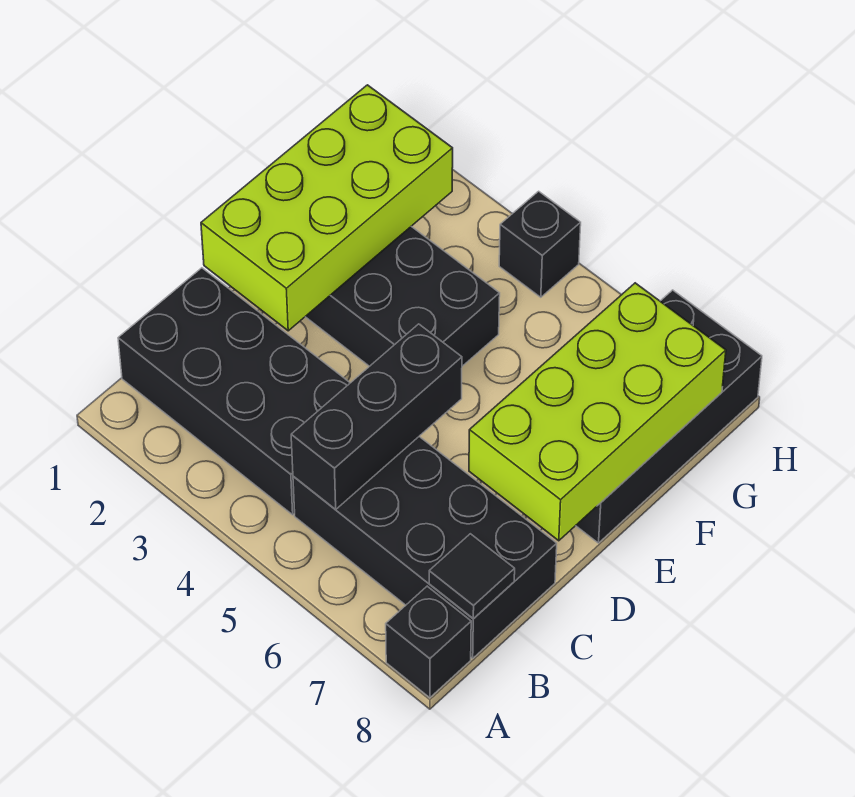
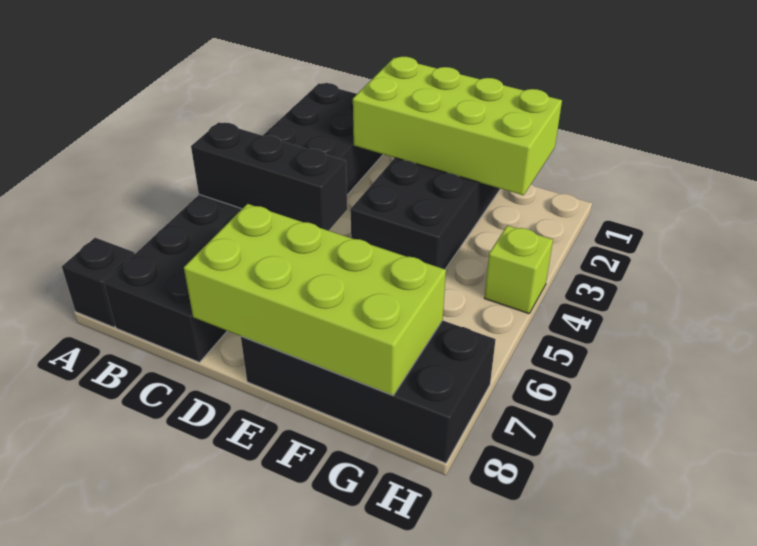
black 1x1 tile [429,534,515,619] -> none
black 1x1 brick [499,191,581,297] -> lime 1x1 brick [484,225,553,314]

